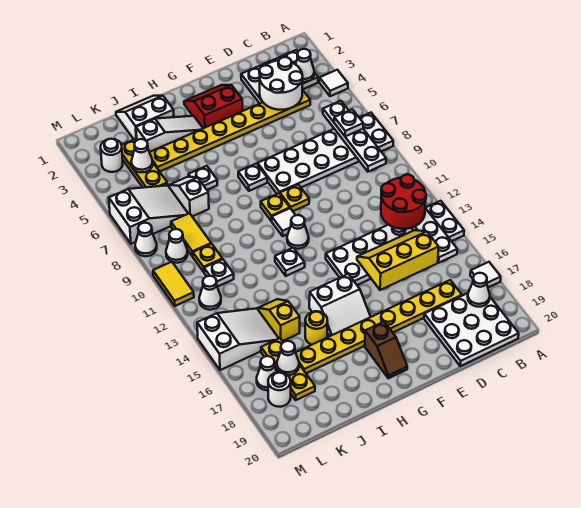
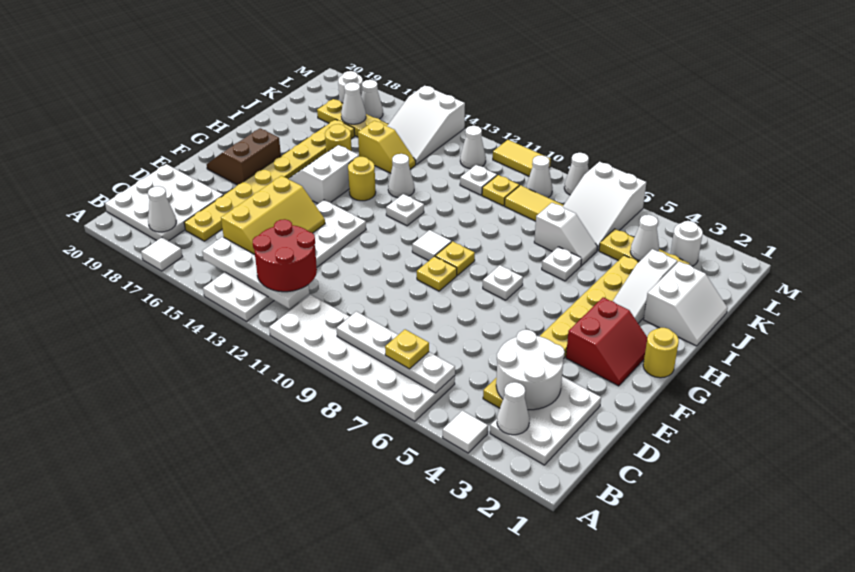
white 2x6 plate [258,113,393,194] -> white 2x6 plate turned to [269,295,455,421]
white 1x1 plate [334,109,363,137] -> yellow 1x1 plate [385,329,429,369]
none -> yellow 1x1 round brick [643,328,679,378]
white 1x1 cone [287,215,309,249] -> white 1x1 cone moved to [388,154,414,198]
brown 1x2 slope [365,322,407,378] -> brown 2x2 slope [207,128,281,185]
none -> yellow 1x1 round brick [348,157,376,201]

